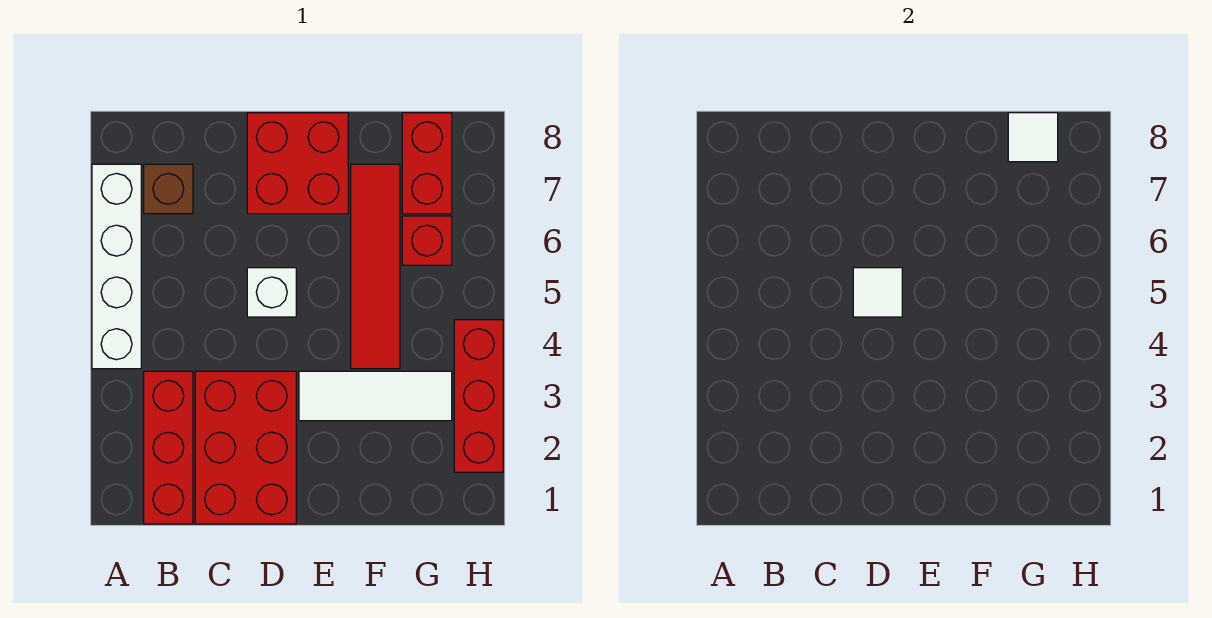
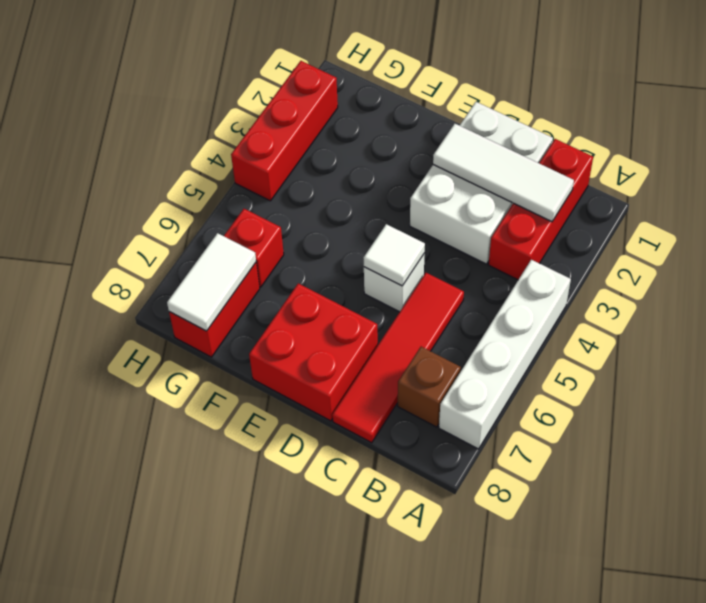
red 2x3 brick [195,371,296,524] -> white 2x3 brick [410,102,553,264]
white 1x3 tile [299,371,452,421] -> white 1x3 tile moved to [433,124,574,222]
red 1x4 tile [351,164,400,369] -> red 1x4 tile moved to [332,273,464,443]
white 1x1 tile [1008,113,1058,162] -> white 1x2 tile [167,233,256,331]

